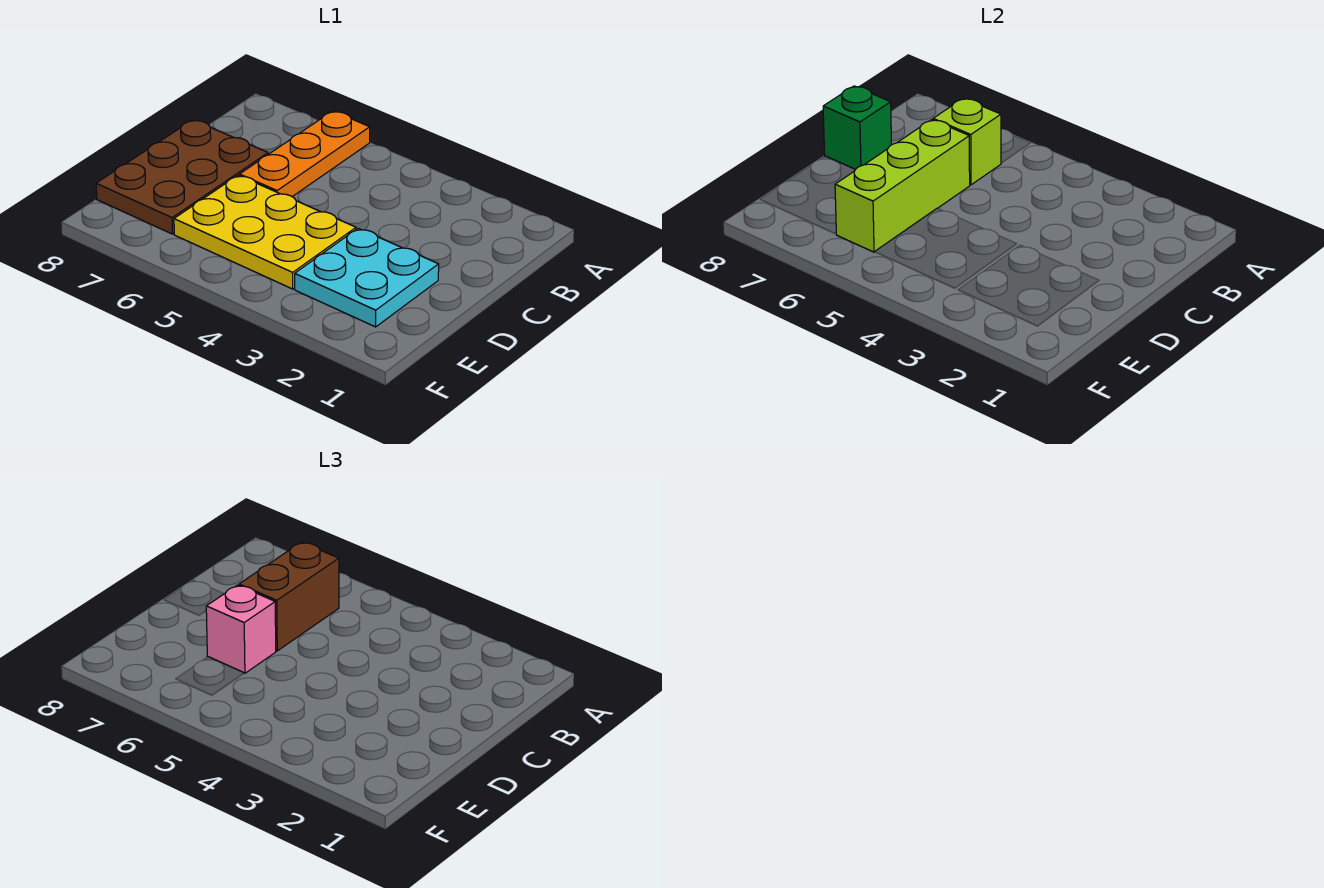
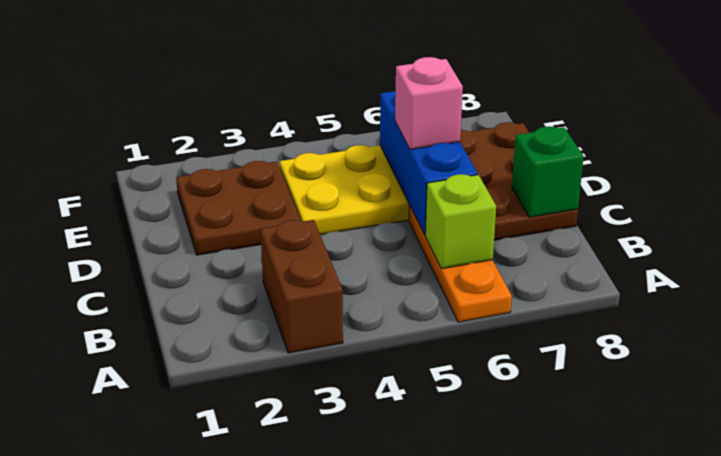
brown 1x2 brick [239,542,339,651] -> brown 1x2 brick moved to [261,220,343,353]
lime 1x3 brick [835,120,970,252] -> blue 1x3 brick [380,91,478,235]
cyan 2x2 plate [295,228,439,327] -> brown 2x2 plate [176,161,301,255]

